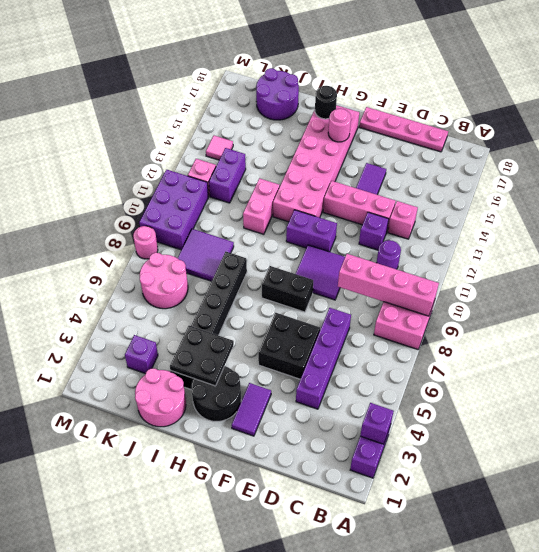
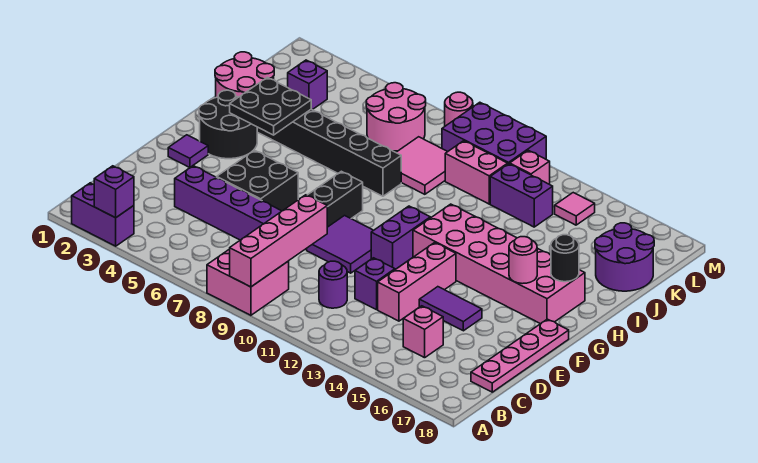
pink 1x1 brick [388,201,418,239] -> pink 1x1 brick moved to [403,306,443,358]
purple 1x2 tile [232,383,271,436] -> purple 1x1 tile [168,135,208,168]
pink 1x2 brick [243,178,280,234] -> pink 1x2 brick moved to [445,141,508,204]
purple 2x2 tile [178,229,234,281] -> pink 2x2 tile [396,137,448,194]

